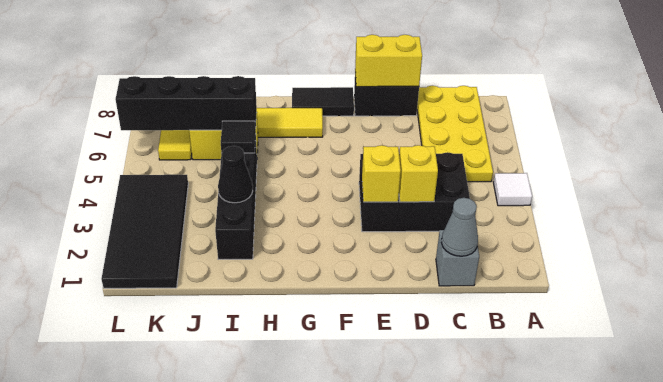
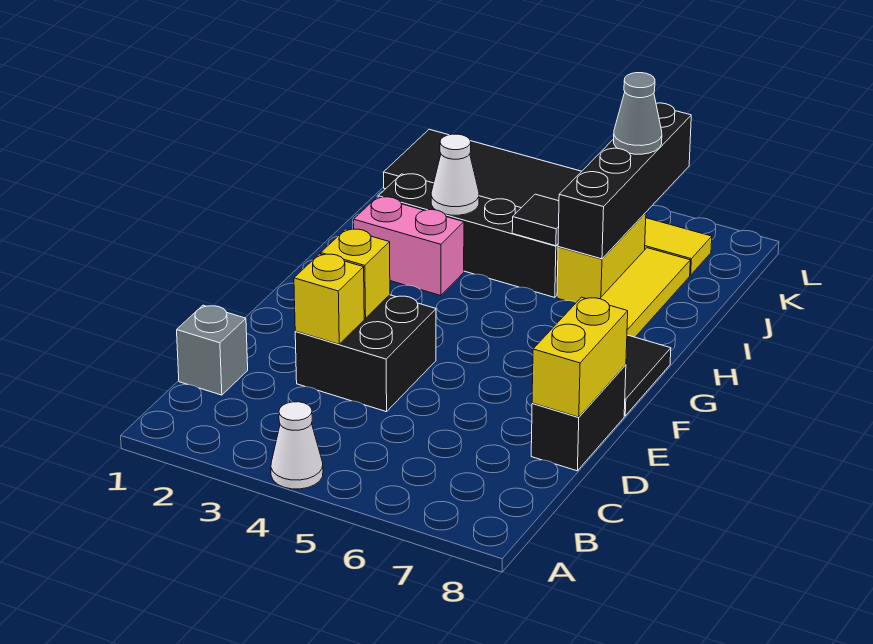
white 1x1 tile [493,173,532,206] -> white 1x1 cone [271,402,323,489]
yellow 2x4 plate [417,86,493,182] -> none
grey 1x1 cone [441,198,478,256] -> grey 1x1 cone moved to [614,73,662,154]
black 2x3 brick [359,152,470,232] -> black 2x2 brick [295,295,436,412]
none -> pink 1x2 brick [354,197,464,296]
black 1x1 cone [218,146,253,203] -> white 1x1 cone [431,134,479,215]

